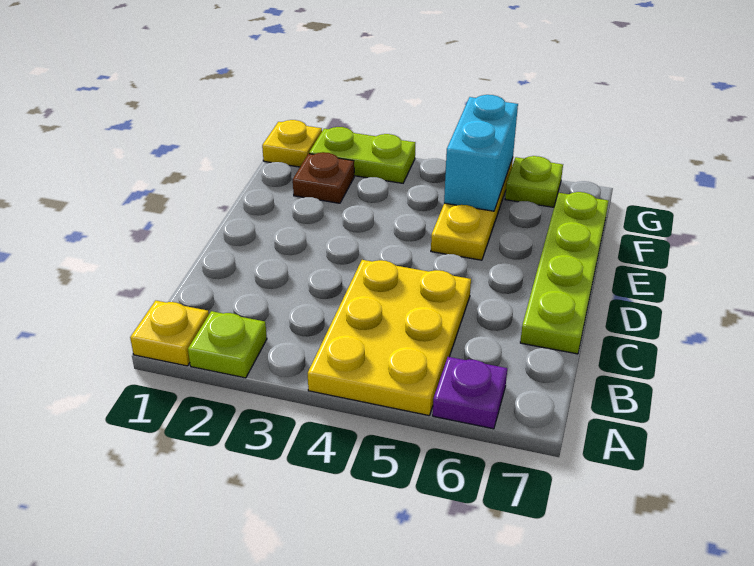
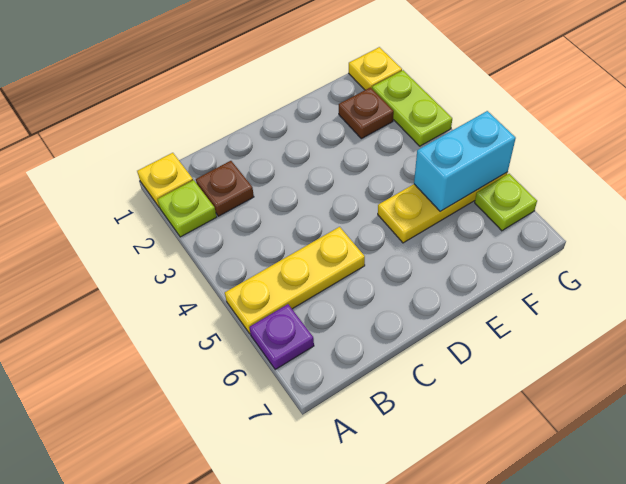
yellow 2x3 plate [308,260,471,415] -> yellow 1x3 plate [225,227,365,334]
none -> brown 1x1 plate [196,161,254,216]
lime 1x4 plate [520,192,608,354] -> none

